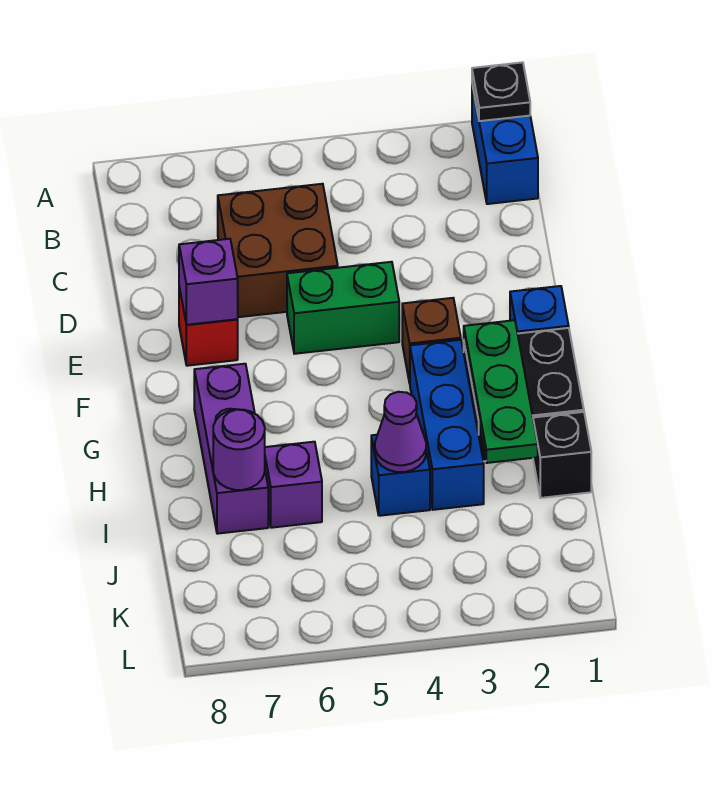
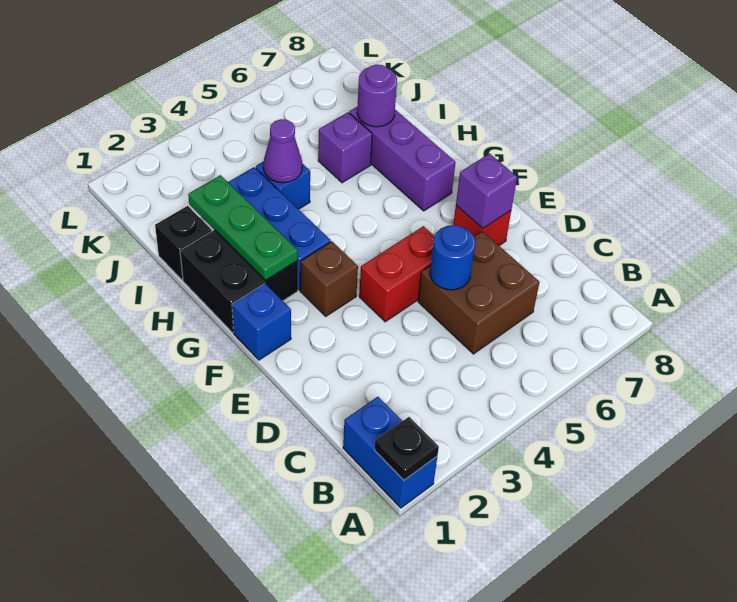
none -> blue 1x1 round brick [430,225,475,290]
green 1x2 brick [287,262,399,354] -> red 1x2 brick [359,226,434,322]

